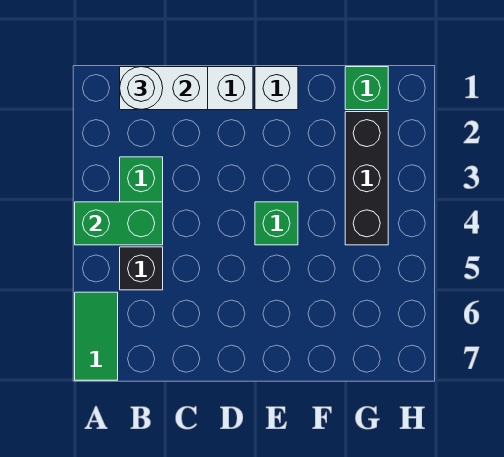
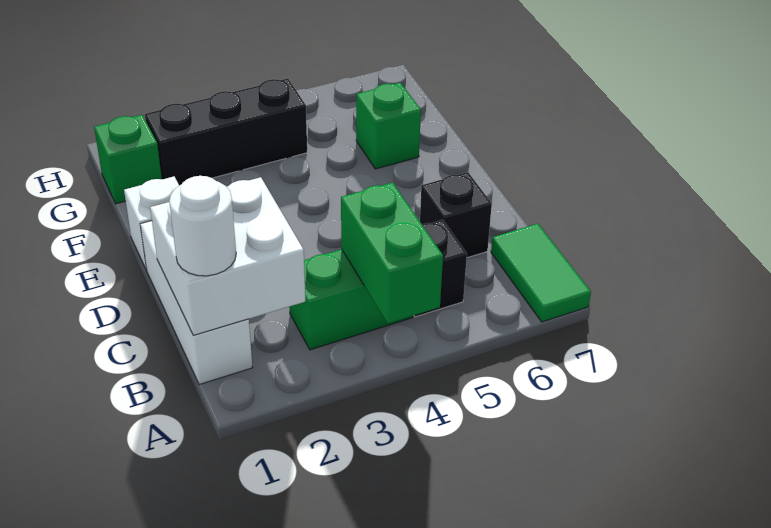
green 1x2 tile [75,292,118,380] -> green 1x2 tile turned to [491,224,591,322]
white 1x2 brick [120,67,208,110] -> white 2x2 brick [150,177,305,335]
none -> black 1x1 brick [420,172,492,258]
green 1x1 brick [255,202,298,245] -> green 1x1 brick moved to [356,83,421,169]

